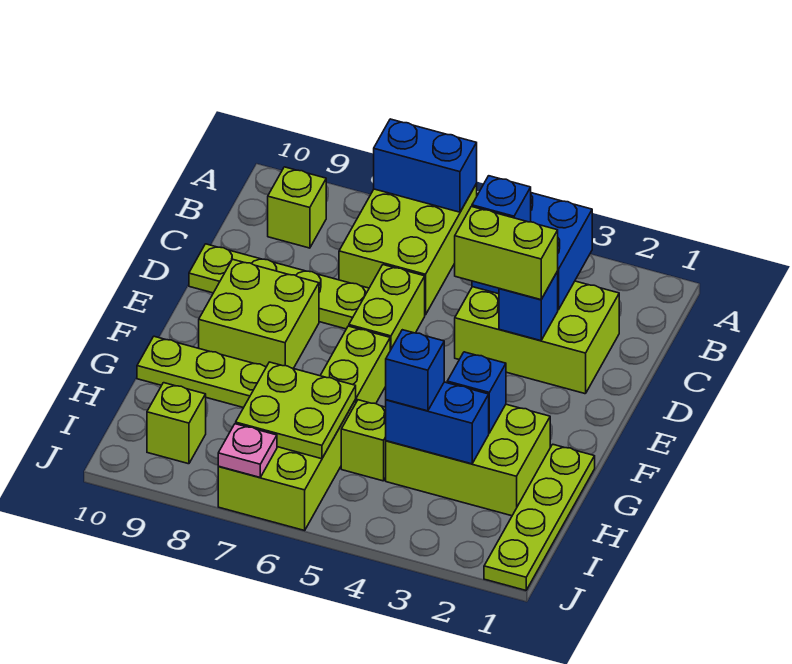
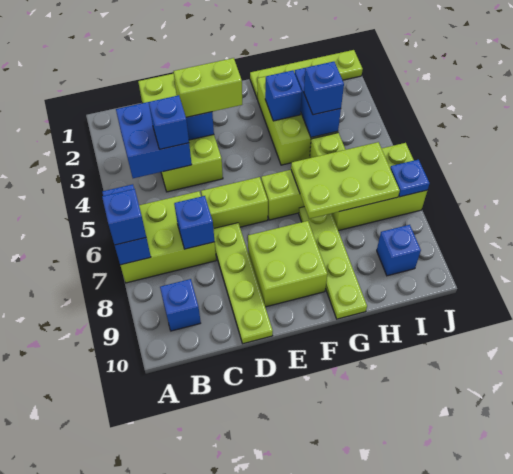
none -> blue 1x1 brick [102,189,146,245]
lime 1x1 brick [268,167,326,248] -> blue 1x1 brick [160,279,201,331]
lime 2x3 brick [455,281,619,394] -> lime 2x4 brick [138,74,223,192]
none -> blue 1x1 brick [174,196,215,249]
lime 1x2 brick [455,206,558,300] -> lime 1x2 brick turned to [173,58,242,117]
lime 2x2 plate [236,362,356,459] -> lime 2x3 plate [291,142,400,219]
lime 1x1 brick [147,383,206,464] -> blue 1x1 brick [377,225,421,276]
pink 1x1 plate [218,424,277,477] -> blue 1x1 plate [390,160,429,197]

